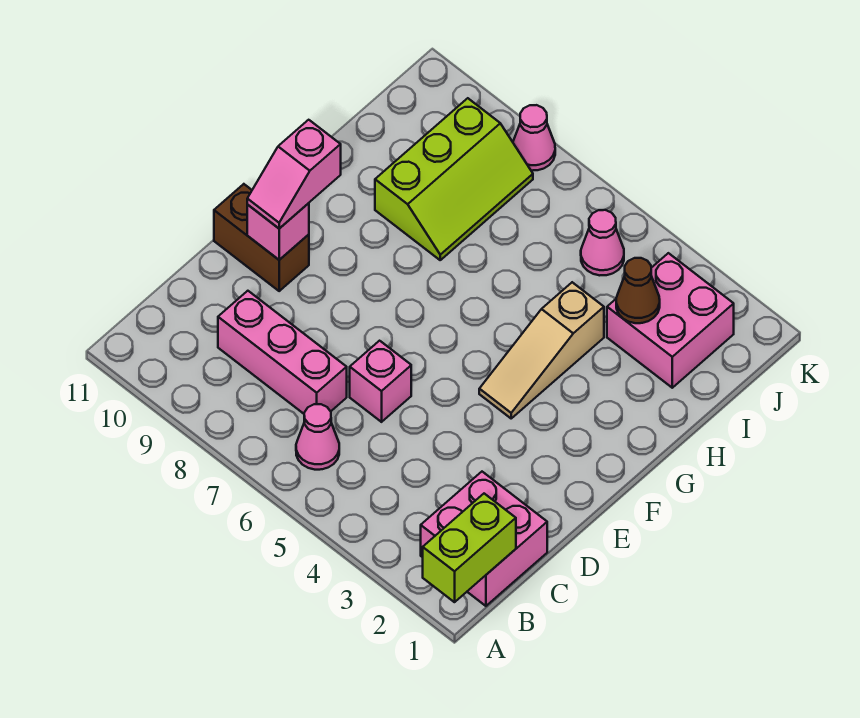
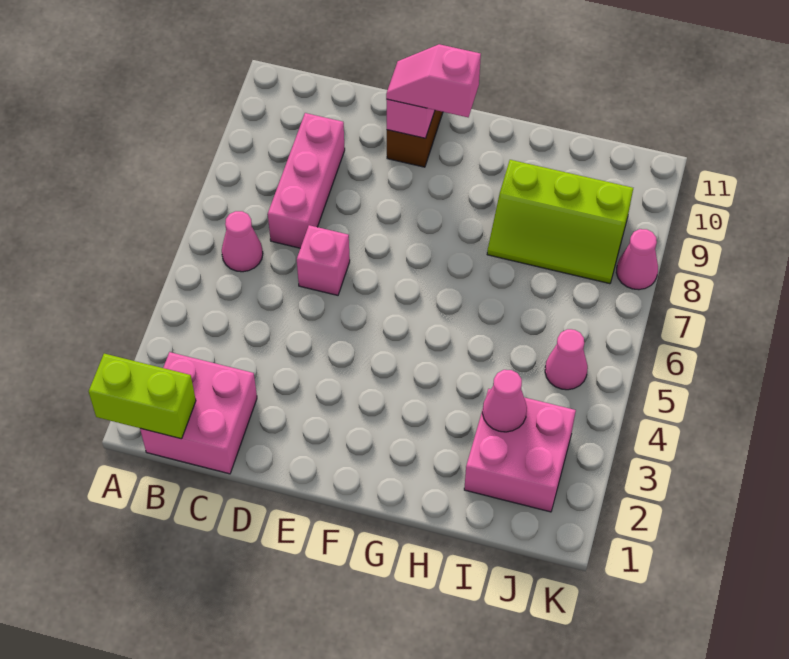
tan 1x3 slope [479,282,604,418] -> none
brown 1x1 cone [616,258,660,323] -> pink 1x1 cone [483,370,527,432]

